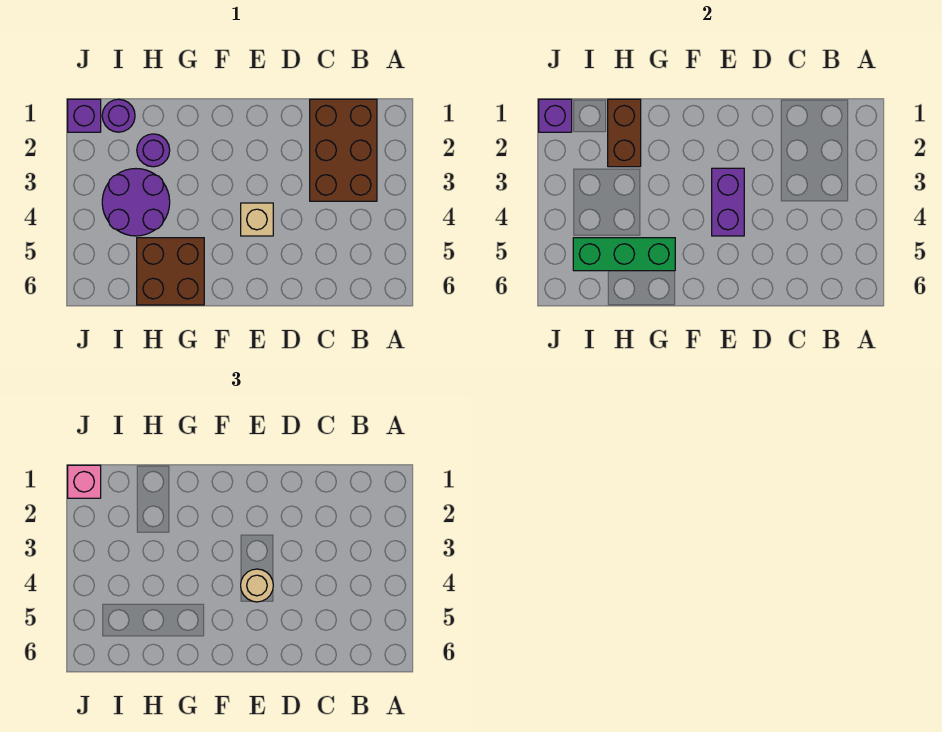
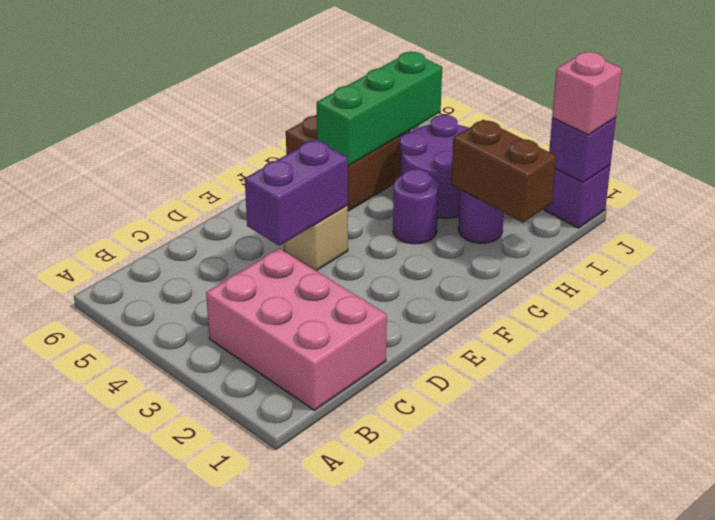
brown 2x3 brick [310,99,377,201] -> pink 2x3 brick [206,249,387,410]
purple 1x2 brick [712,168,744,236] -> purple 1x2 brick turned to [245,140,348,246]
tan 1x1 round brick [241,569,273,602] -> none
purple 1x1 round brick [102,99,135,132] -> purple 1x1 round brick moved to [393,169,439,244]

